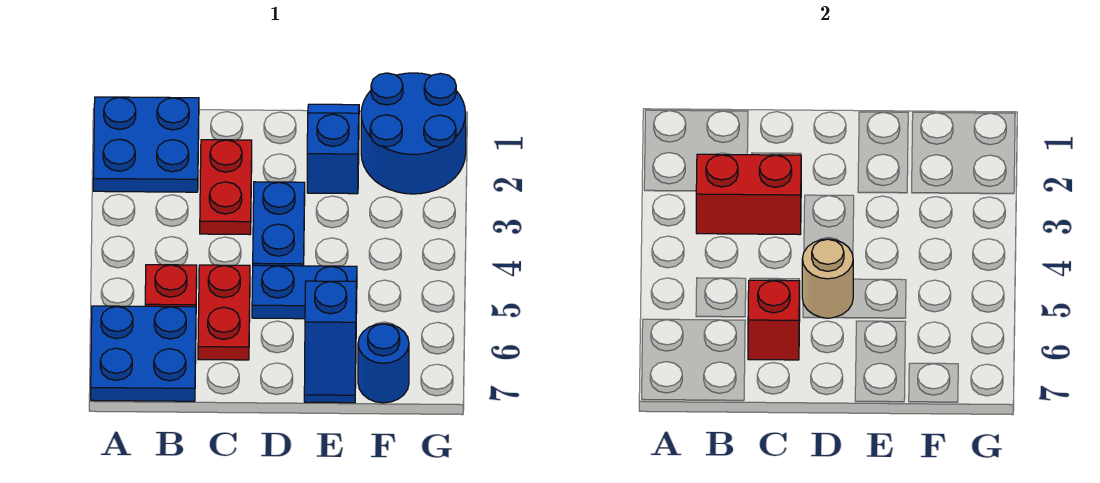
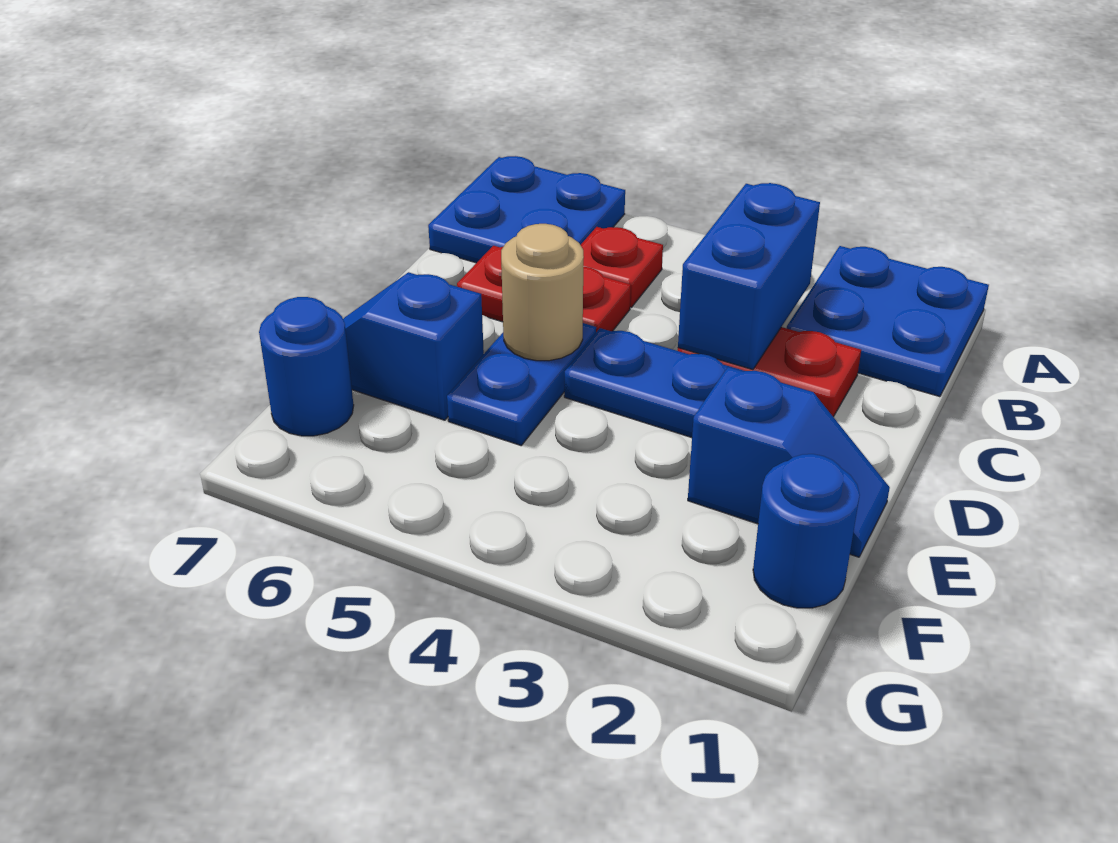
red 1x2 brick [696,154,801,235] -> blue 1x2 brick [678,183,820,370]
red 1x1 brick [748,280,800,360] -> none
blue 2x2 round brick [361,73,466,194] -> blue 1x1 round brick [753,454,860,608]

